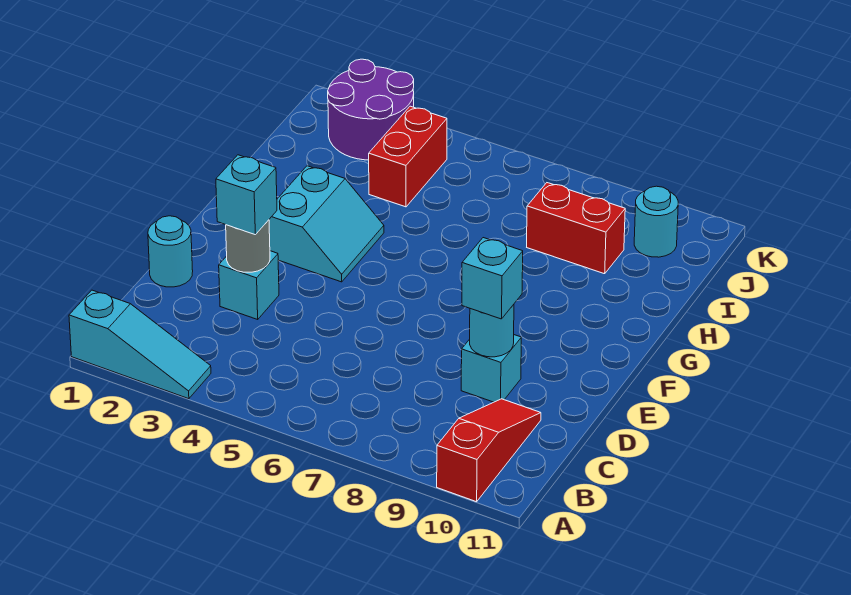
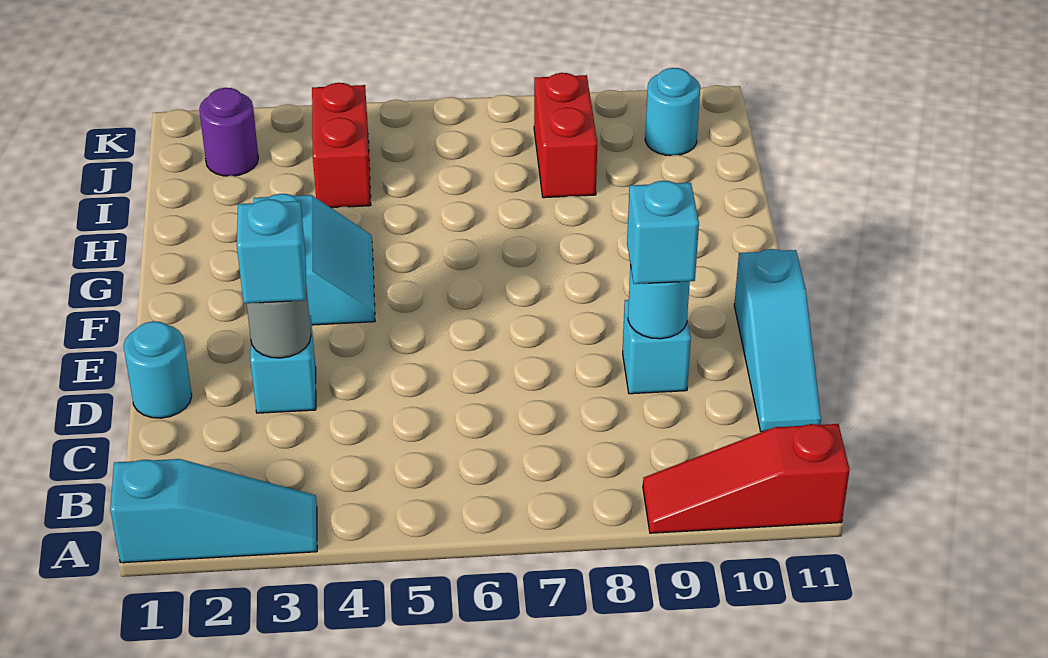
red 1x3 slope [437,399,541,502] -> red 1x3 slope turned to [643,424,850,533]
none -> cyan 1x3 slope [734,249,821,432]
red 1x2 brick [527,183,625,274] -> red 1x2 brick turned to [534,73,597,198]
purple 2x2 round brick [328,59,414,160] -> purple 1x1 round brick [199,88,258,176]

